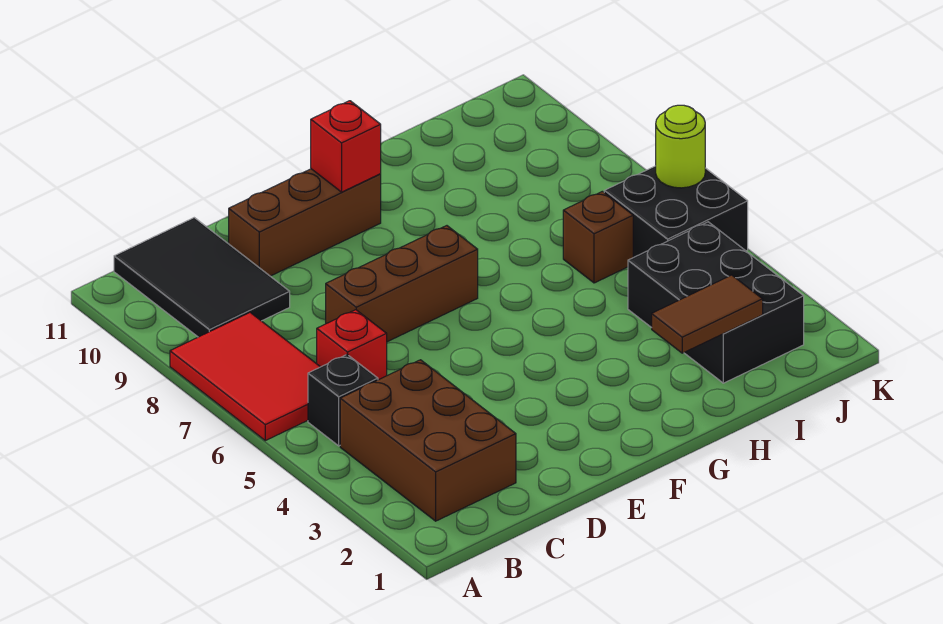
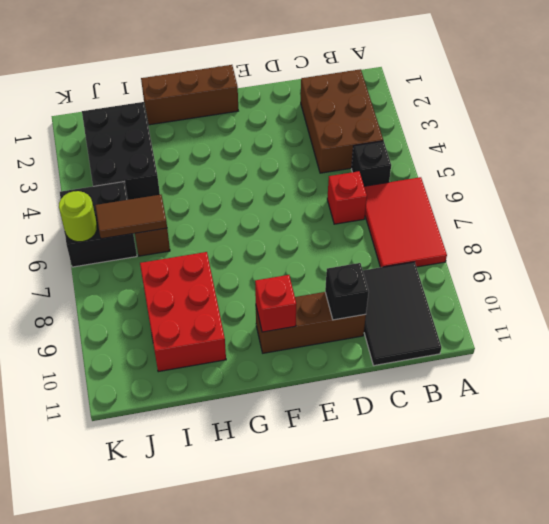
brown 1x3 brick [326,226,478,342] -> brown 1x3 brick moved to [141,65,238,125]
none -> black 1x1 brick [325,263,369,320]
brown 1x2 tile [652,275,763,353] -> brown 1x2 tile moved to [95,195,167,239]
none -> red 2x3 brick [140,252,226,372]

